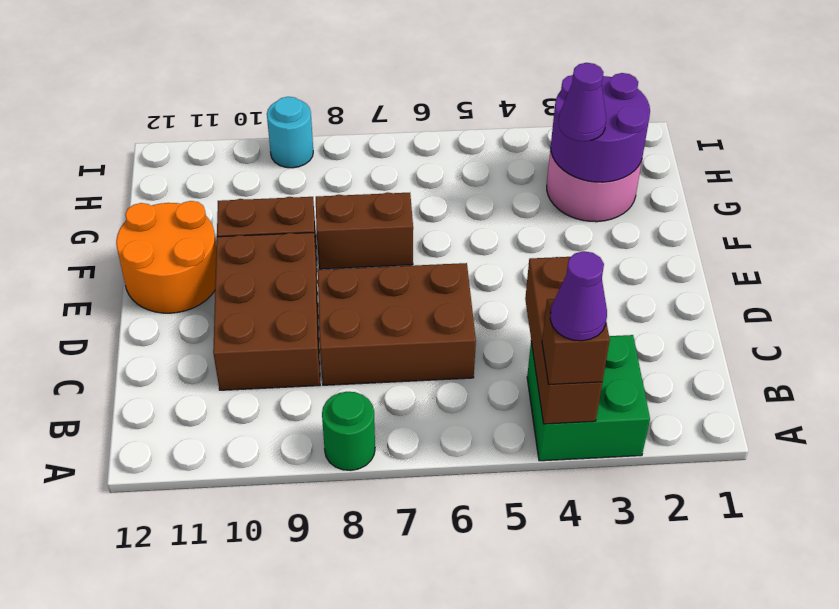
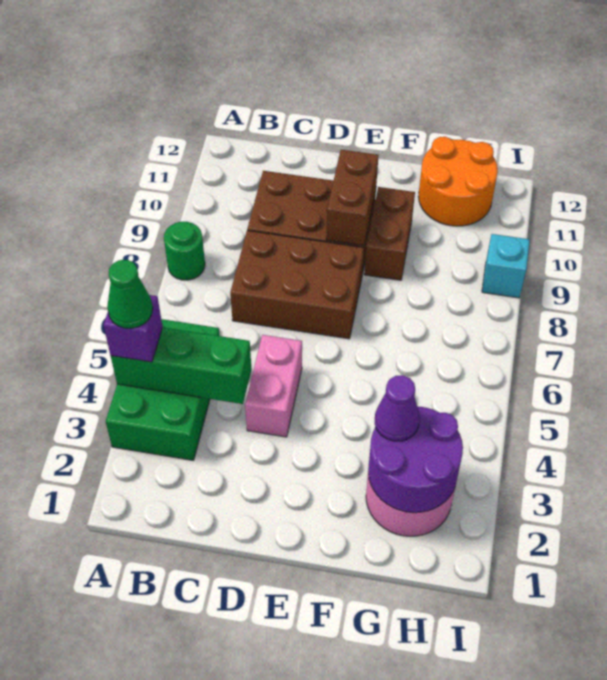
green 2x2 brick [527,335,650,461] -> green 2x3 brick [106,319,220,460]
brown 1x3 brick [525,257,602,424] -> green 1x3 brick [111,327,251,404]
brown 1x1 brick [542,299,610,384] -> purple 1x1 brick [104,295,163,362]
purple 1x1 cone [550,251,607,341] -> green 1x1 cone [107,260,153,328]
brown 2x3 brick [318,263,476,385] -> brown 2x3 brick turned to [230,230,364,339]
none -> pink 1x2 brick [245,335,302,437]
orange 2x2 round brick [116,201,216,313] -> orange 2x2 round brick moved to [418,137,498,226]
brown 1x2 brick [316,192,413,269] -> brown 1x2 brick moved to [326,150,378,246]
cyan 1x1 round brick [267,97,313,168] -> cyan 1x1 brick [482,234,530,298]

